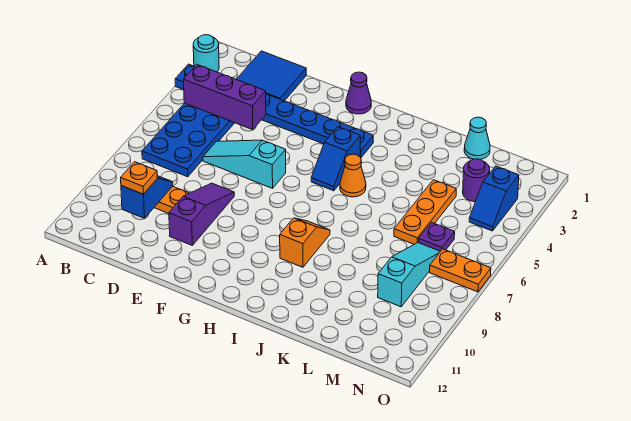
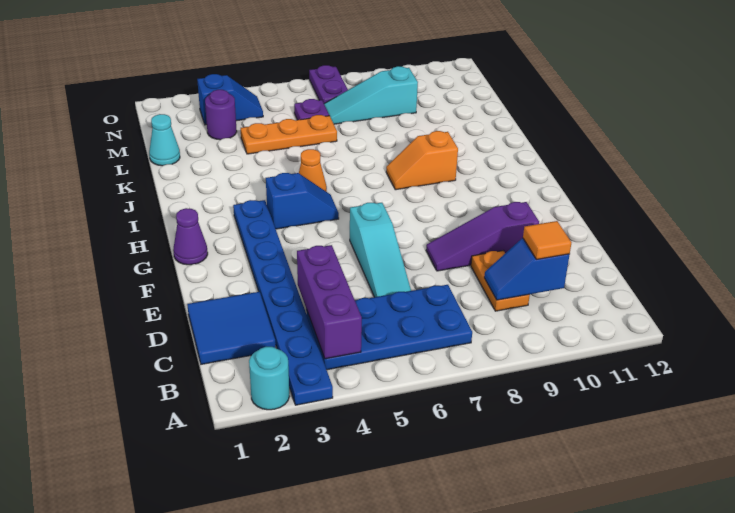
orange 1x1 plate [121,162,157,194] -> orange 1x1 tile [523,221,572,259]
orange 1x2 plate [430,249,491,292] -> purple 1x2 plate [309,65,348,103]

